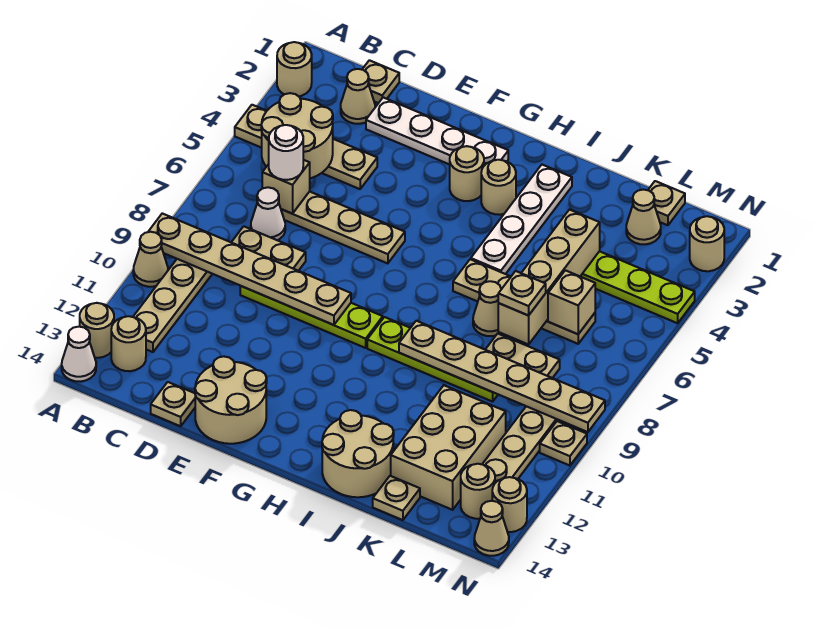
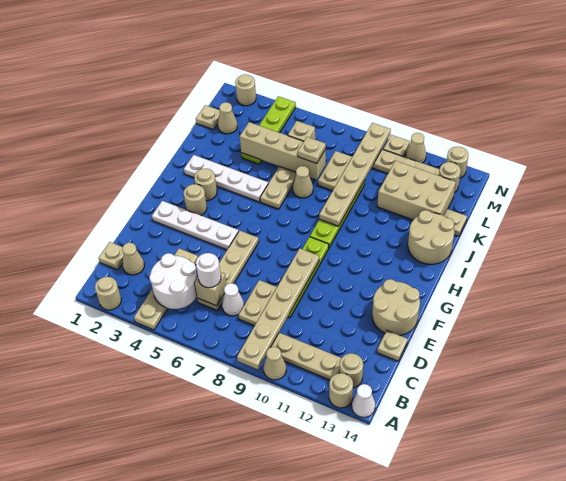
tan 2x2 round brick [261,93,333,178] -> white 2x2 round brick [149,253,197,309]
white 1x4 plate [366,97,508,166] -> white 1x4 plate turned to [152,201,239,250]
tan 1x1 cone [474,501,509,556] -> tan 1x1 cone moved to [406,133,426,163]

